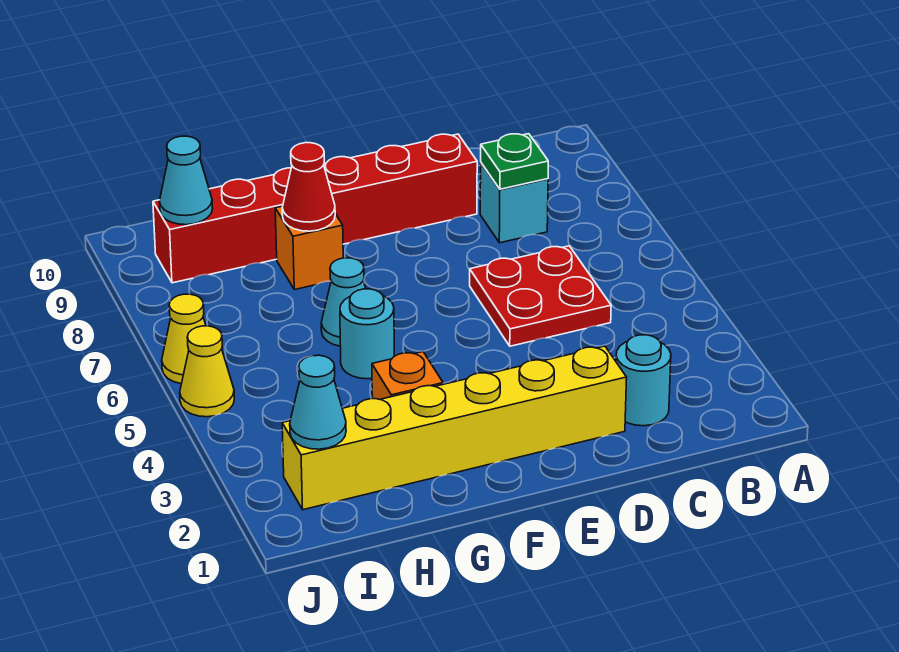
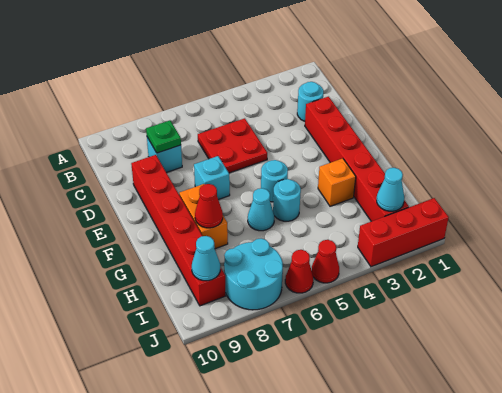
yellow 1x6 brick [282,346,627,510] -> red 1x6 brick [305,97,409,221]
none -> cyan 1x1 brick [194,156,230,200]
none -> cyan 1x1 round brick [261,160,288,202]
orange 1x1 brick [275,206,343,290] -> orange 1x2 brick [179,184,228,249]
none -> cyan 2x2 round brick [224,238,283,310]
none -> red 1x3 brick [358,198,449,267]
yellow 1x1 cone [180,326,234,417] -> red 1x1 cone [312,240,339,283]
yellow 1x1 cone [162,294,206,384] -> red 1x1 cone [285,250,313,293]

